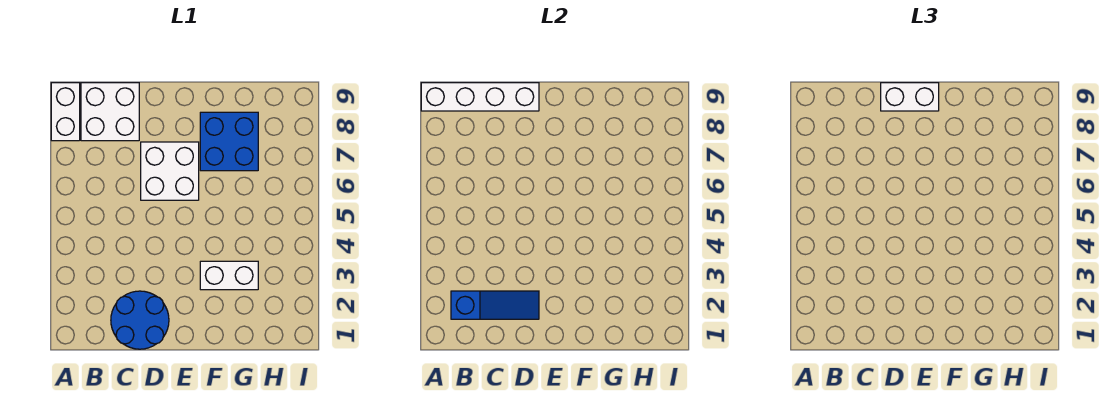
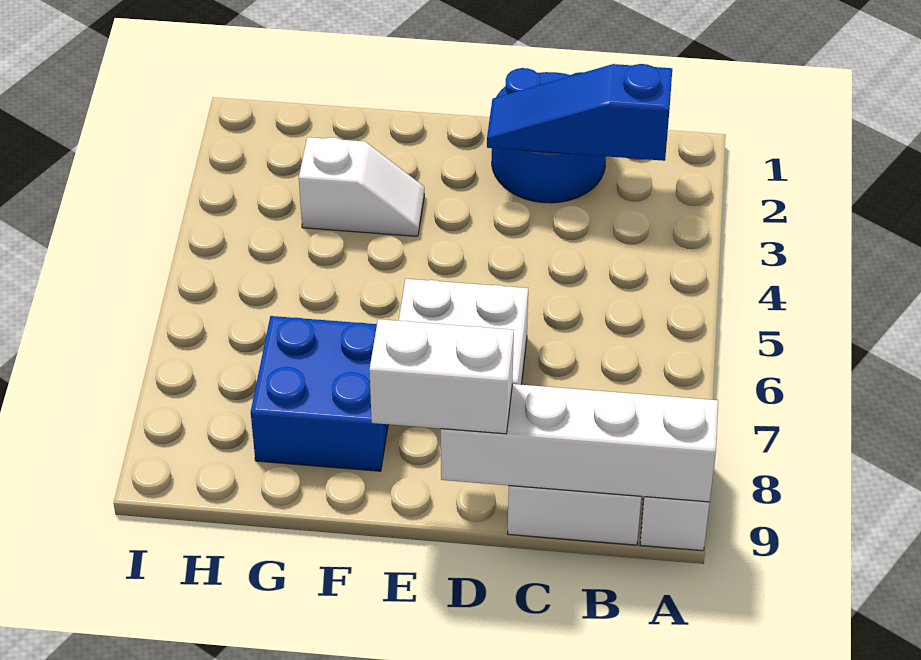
white 1x2 brick [200,261,258,290] -> white 1x2 slope [299,137,424,236]

